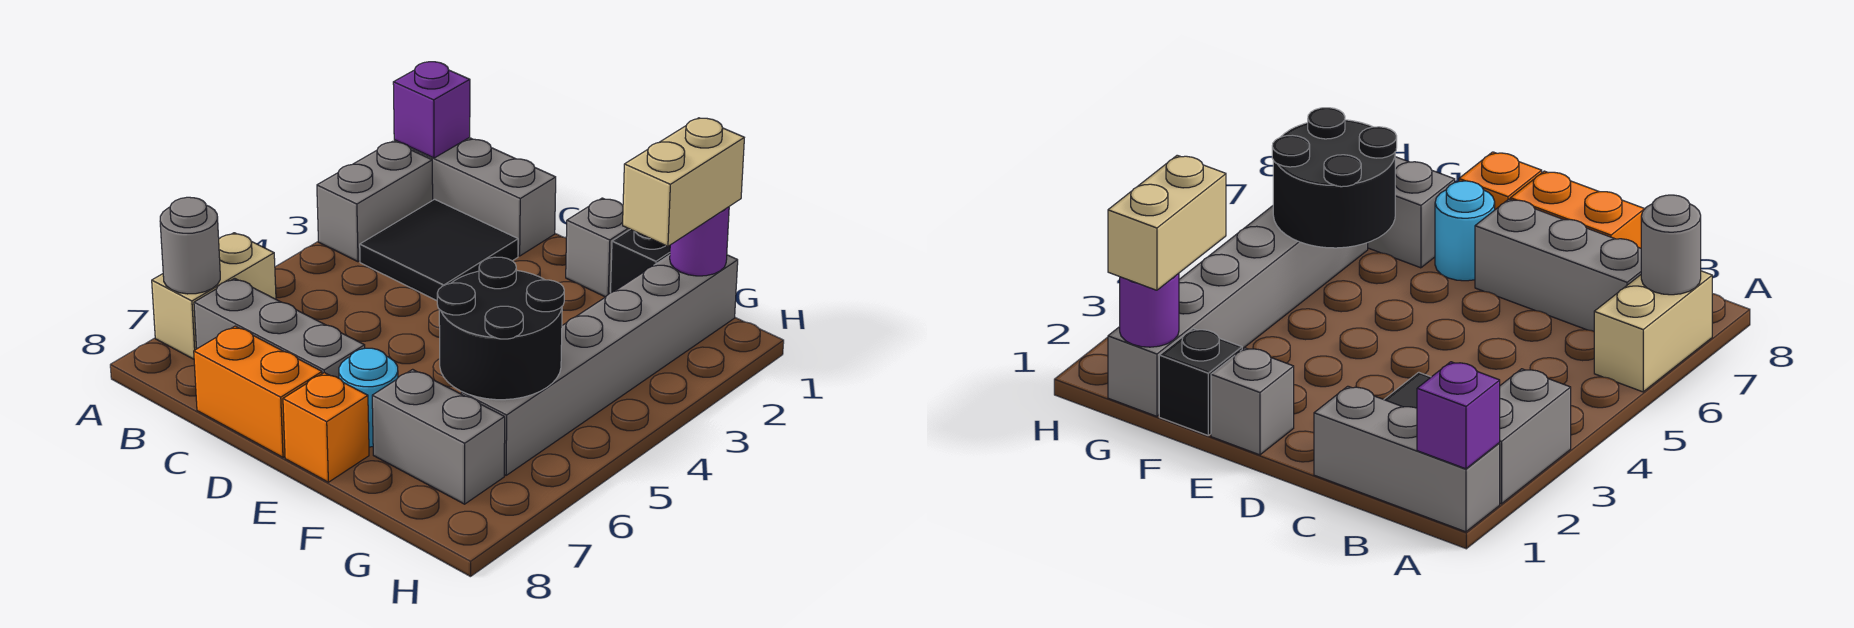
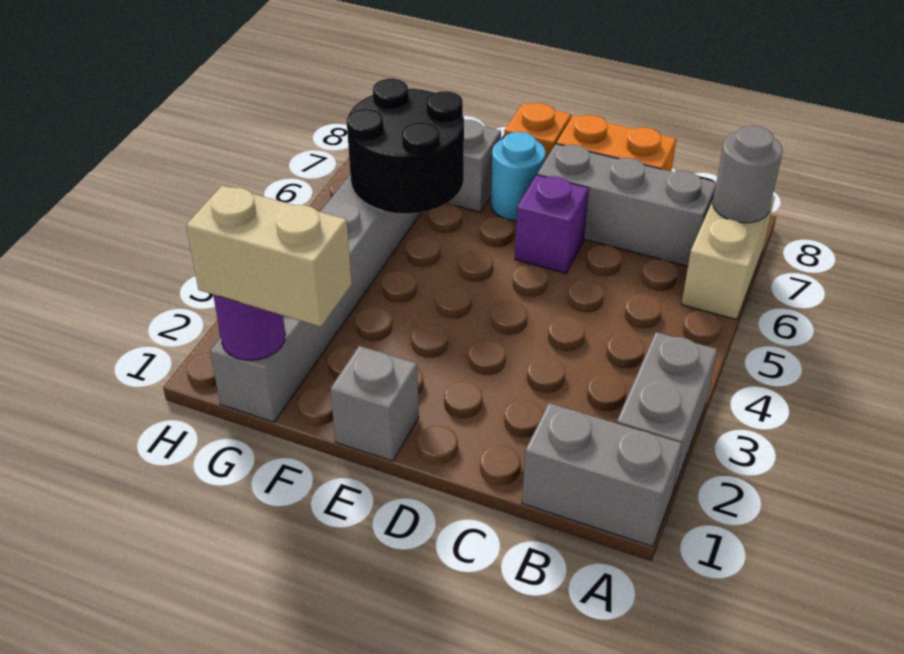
grey 1x3 brick [394,138,556,256] -> grey 1x2 brick [522,403,682,547]
purple 1x1 brick [393,62,470,158] -> purple 1x1 brick moved to [515,175,589,273]
black 2x2 tile [360,199,518,301] -> none
black 1x1 brick [611,229,670,293] -> none
tan 1x2 brick [623,118,744,246] -> tan 1x2 brick turned to [186,186,352,327]

